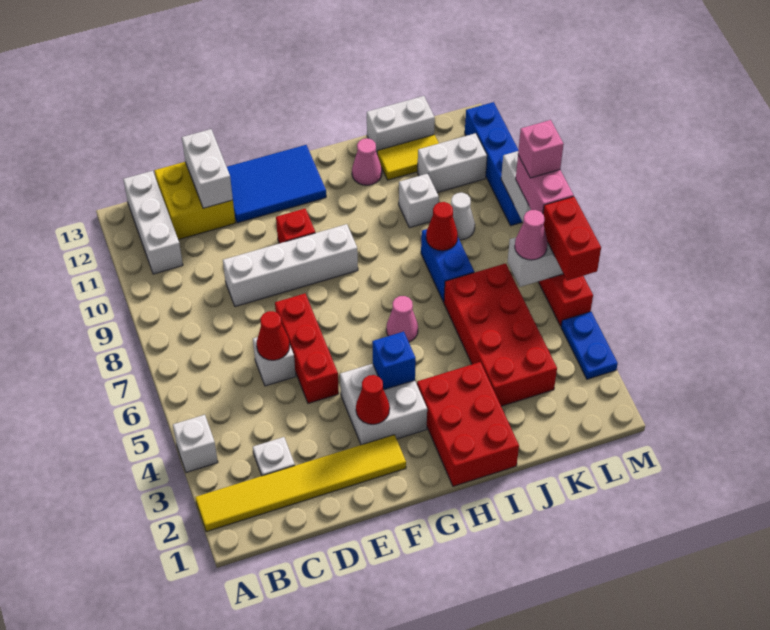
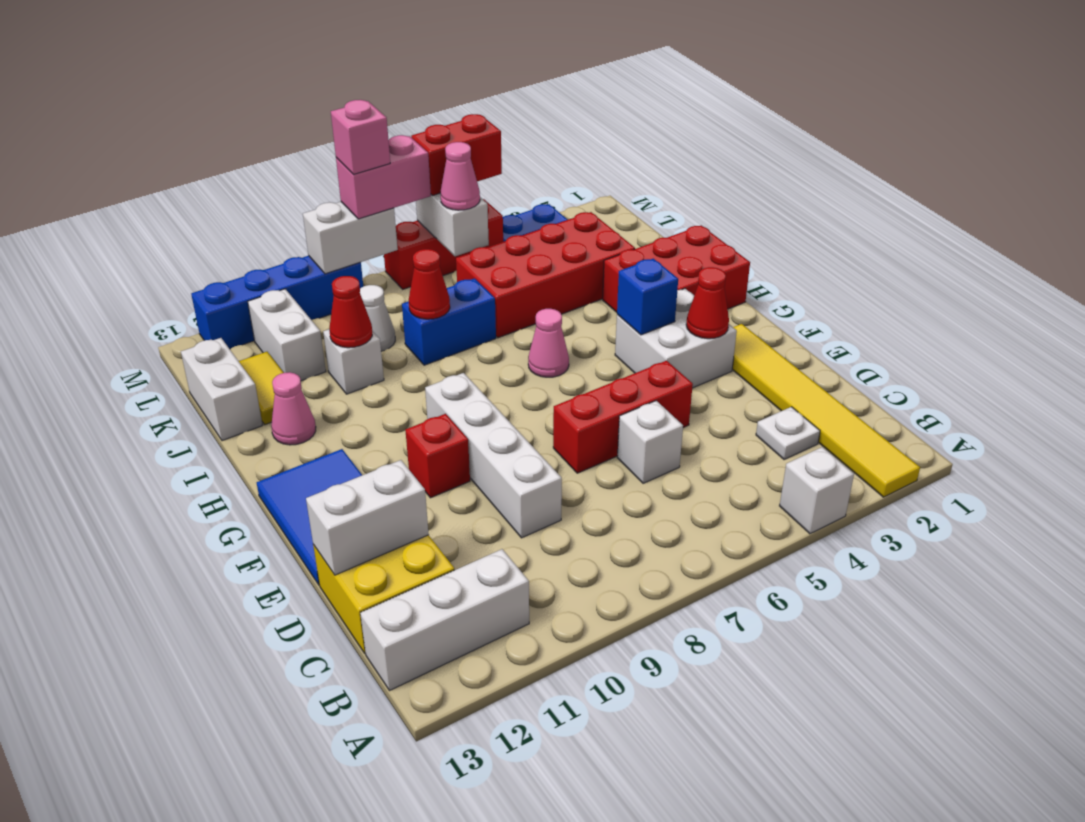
red 1x1 cone [256,311,290,360] -> red 1x1 cone moved to [329,276,372,348]

